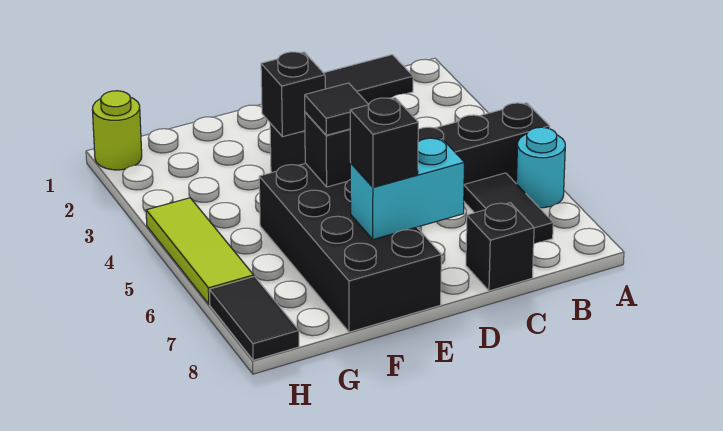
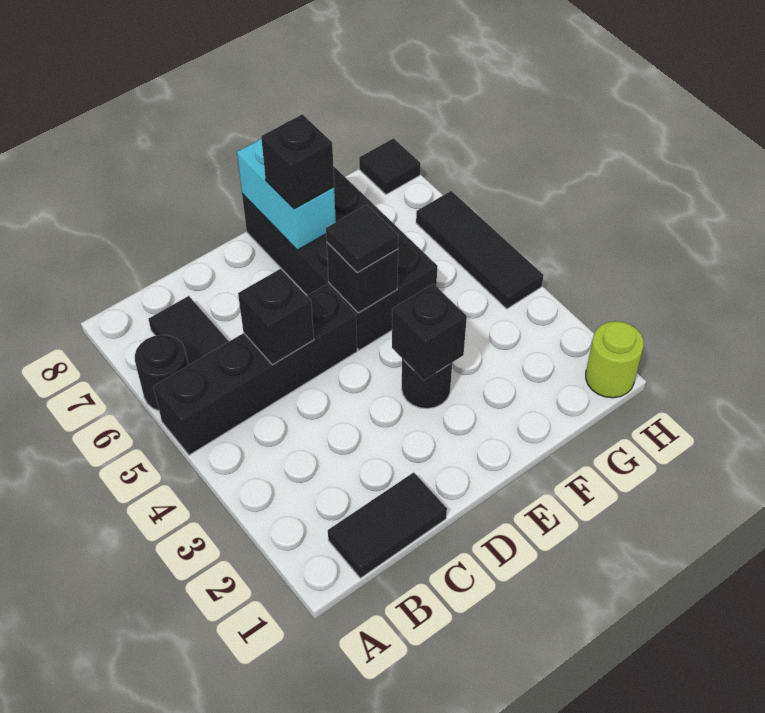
cyan 1x1 round brick [516,127,565,208] -> black 1x1 round brick [135,335,188,411]
black 1x1 brick [466,203,534,291] -> black 1x1 brick moved to [238,269,314,365]
cyan 1x2 brick [350,138,464,239] -> cyan 1x2 brick turned to [237,139,336,250]
lime 1x3 tile [146,198,254,304] -> black 1x3 tile [416,191,544,309]
black 1x2 tile [209,276,299,360] -> black 1x1 tile [359,138,421,194]

